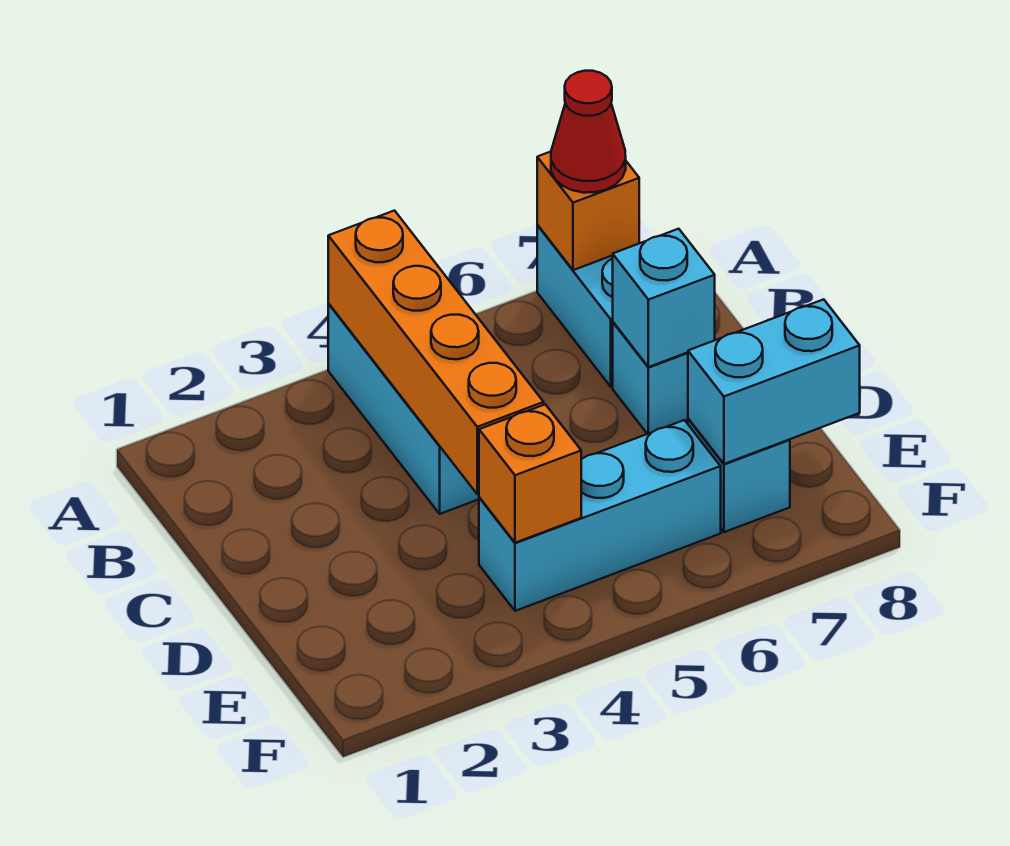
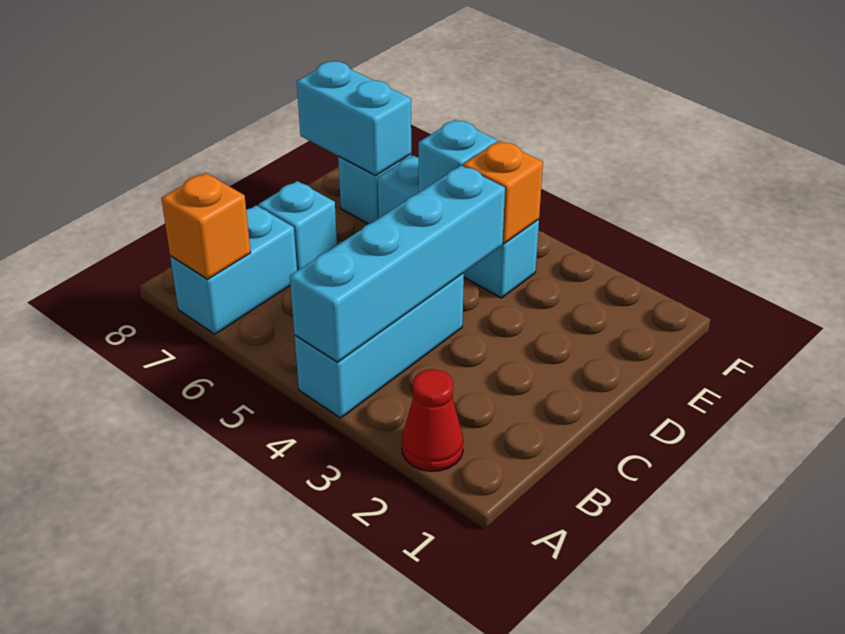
orange 1x4 brick [328,211,544,494] -> cyan 1x4 brick [290,166,505,362]
red 1x1 cone [551,71,626,193] -> red 1x1 cone moved to [402,369,463,471]
cyan 1x1 brick [613,229,715,367] -> cyan 1x1 brick moved to [419,120,497,192]

